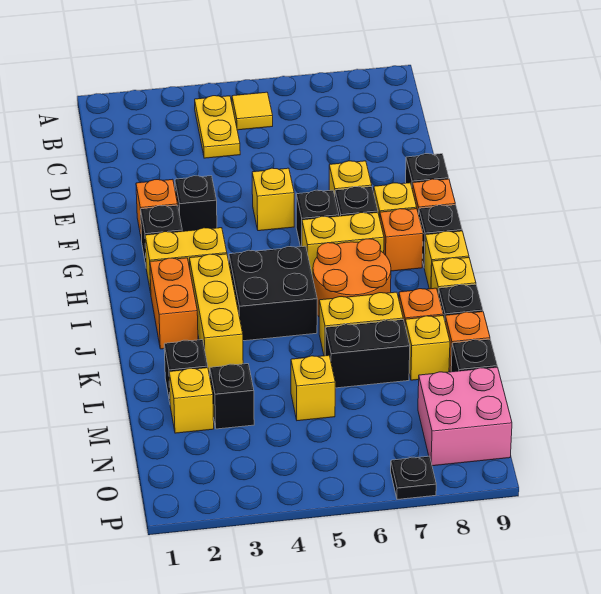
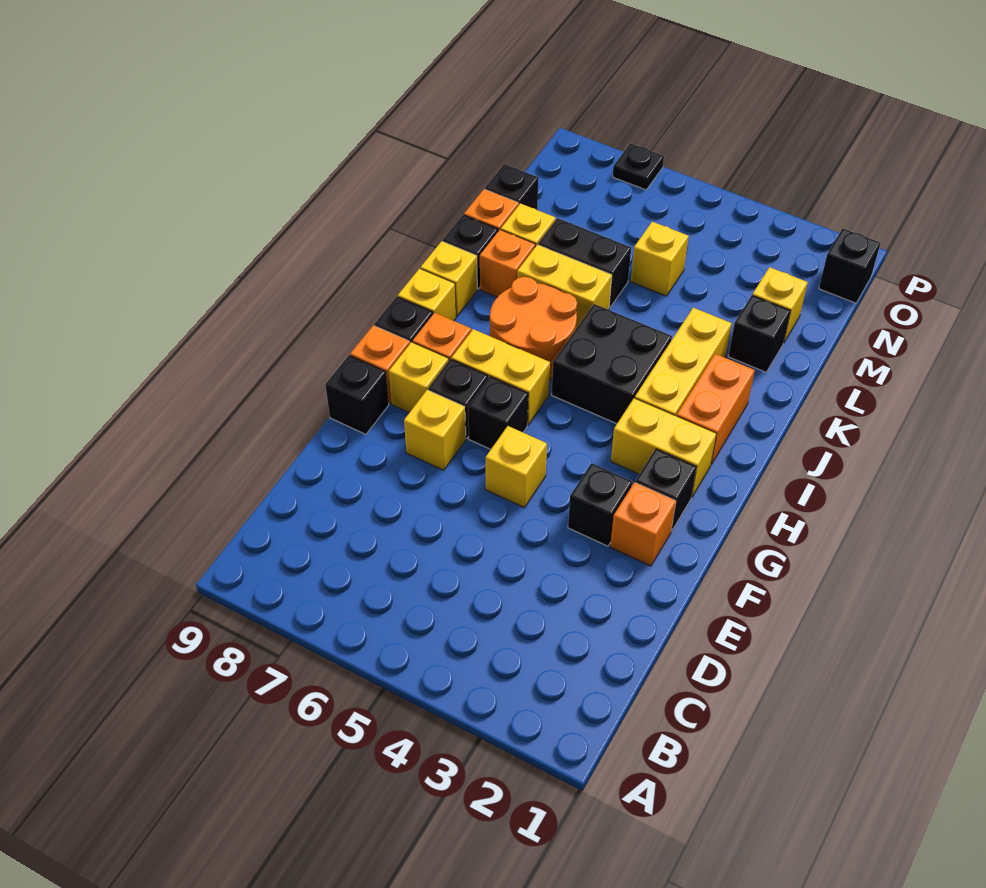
yellow 1x2 plate [195,96,240,158] -> none
yellow 1x1 tile [232,92,273,130] -> none
black 1x1 brick [210,364,254,429] -> black 1x1 brick moved to [819,229,880,303]
pink 2x2 brick [418,367,512,466] -> none

